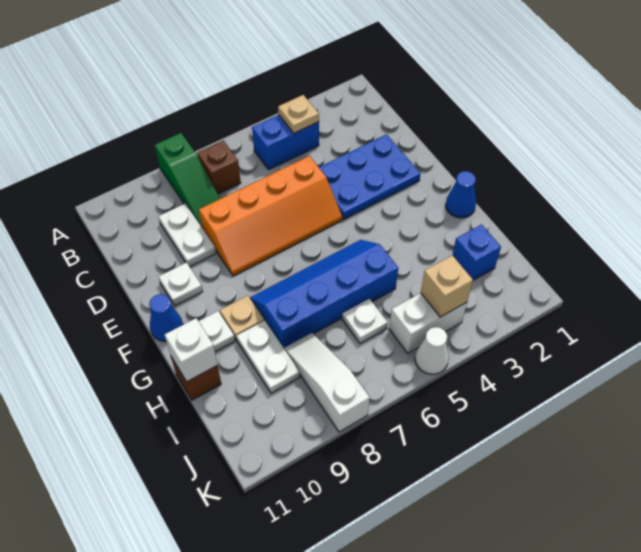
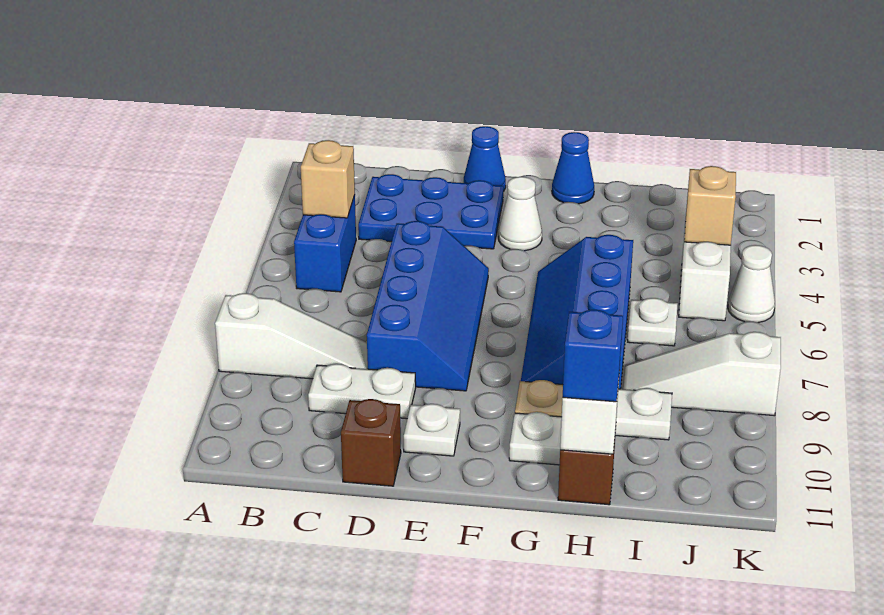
green 1x3 slope [155,133,220,227] -> white 1x3 slope [215,293,368,379]
tan 1x1 plate [278,95,319,133] -> tan 1x1 brick [301,140,355,218]
brown 1x1 brick [197,141,241,194] -> brown 1x1 brick moved to [341,399,401,486]
blue 2x3 plate [319,134,420,220] -> blue 2x3 plate turned to [358,174,503,249]
orange 2x4 slope [199,156,342,276] -> blue 2x4 slope [367,221,489,391]
none -> white 1x1 cone [498,177,542,251]
blue 1x1 cone [149,294,183,342] -> blue 1x1 cone moved to [464,126,506,192]
blue 1x1 brick [453,225,501,280] -> blue 1x1 brick moved to [563,310,623,402]

